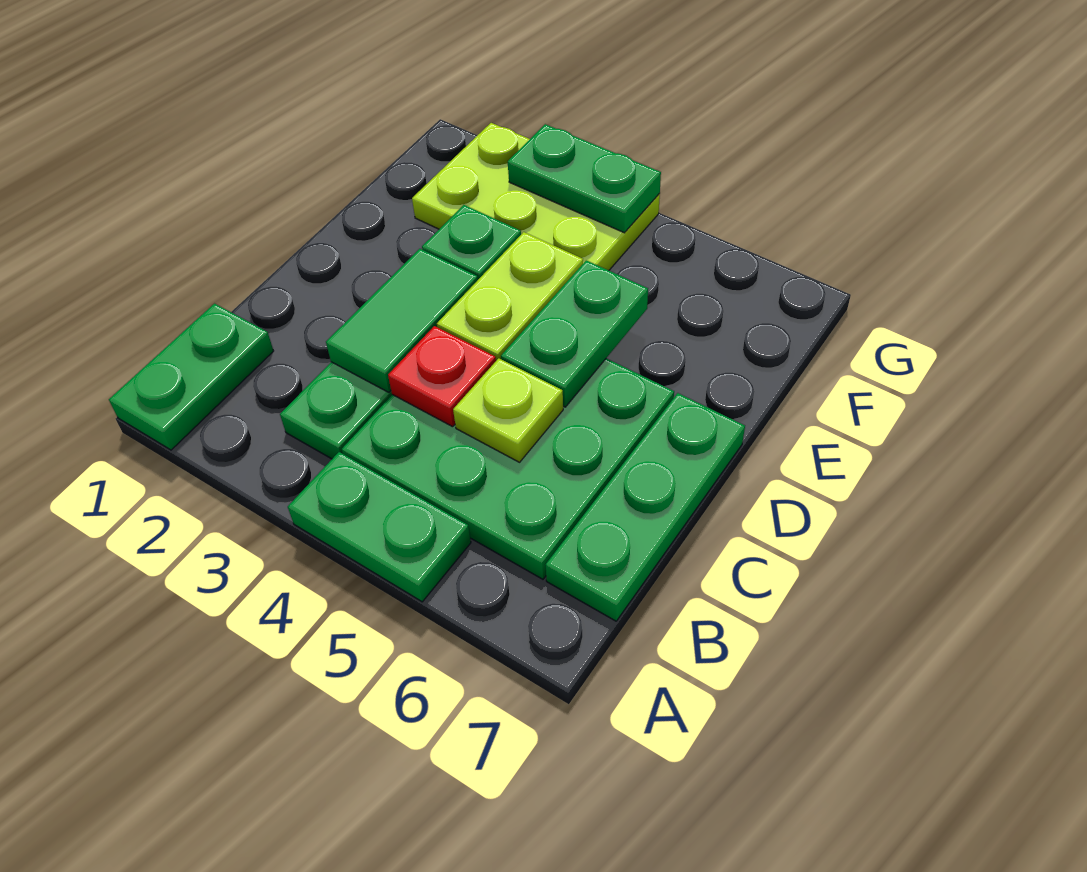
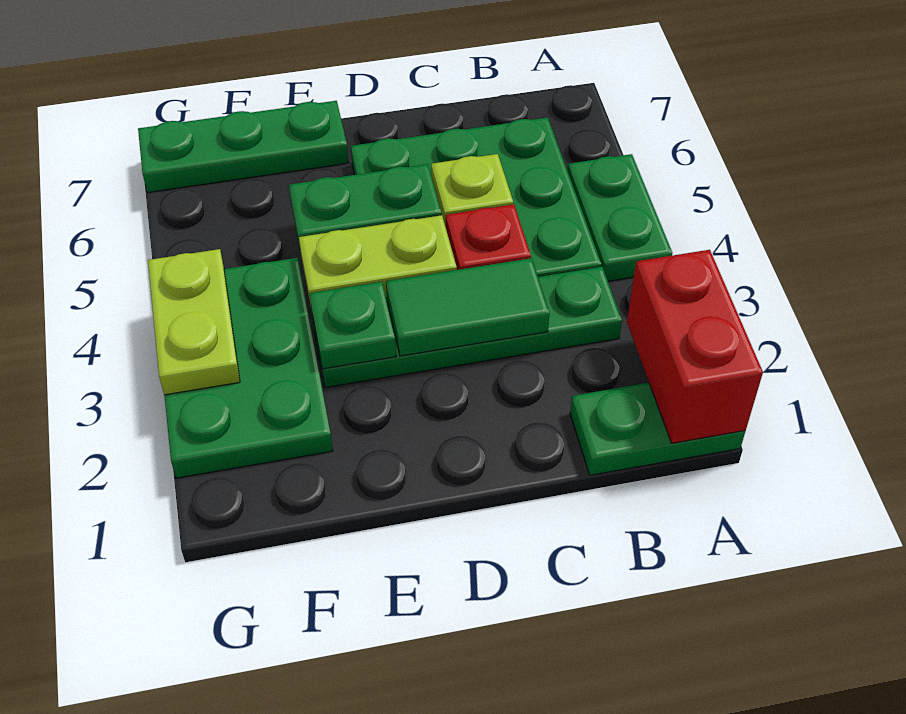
none -> red 1x2 brick [627,250,763,443]
green 1x3 plate [546,393,745,621] -> green 1x3 plate moved to [138,101,348,193]
lime 2x3 plate [412,123,660,271] -> green 2x3 plate [164,258,333,478]
green 1x2 plate [508,124,661,233] -> lime 1x2 plate [148,249,240,395]

